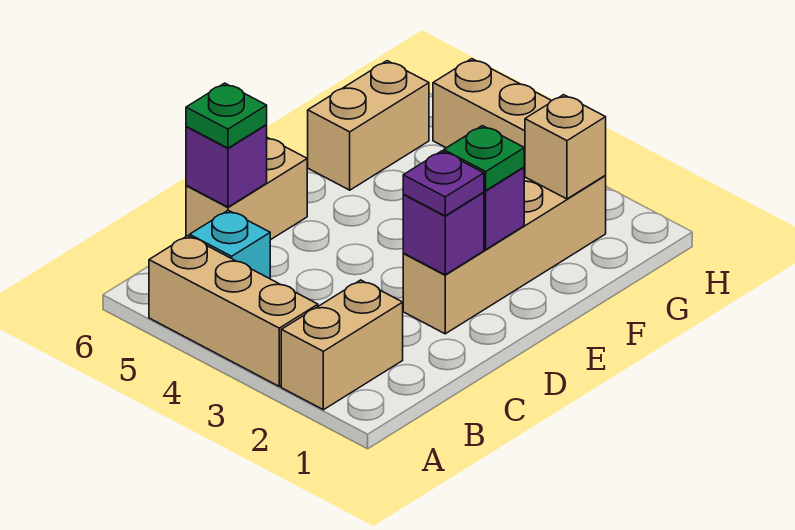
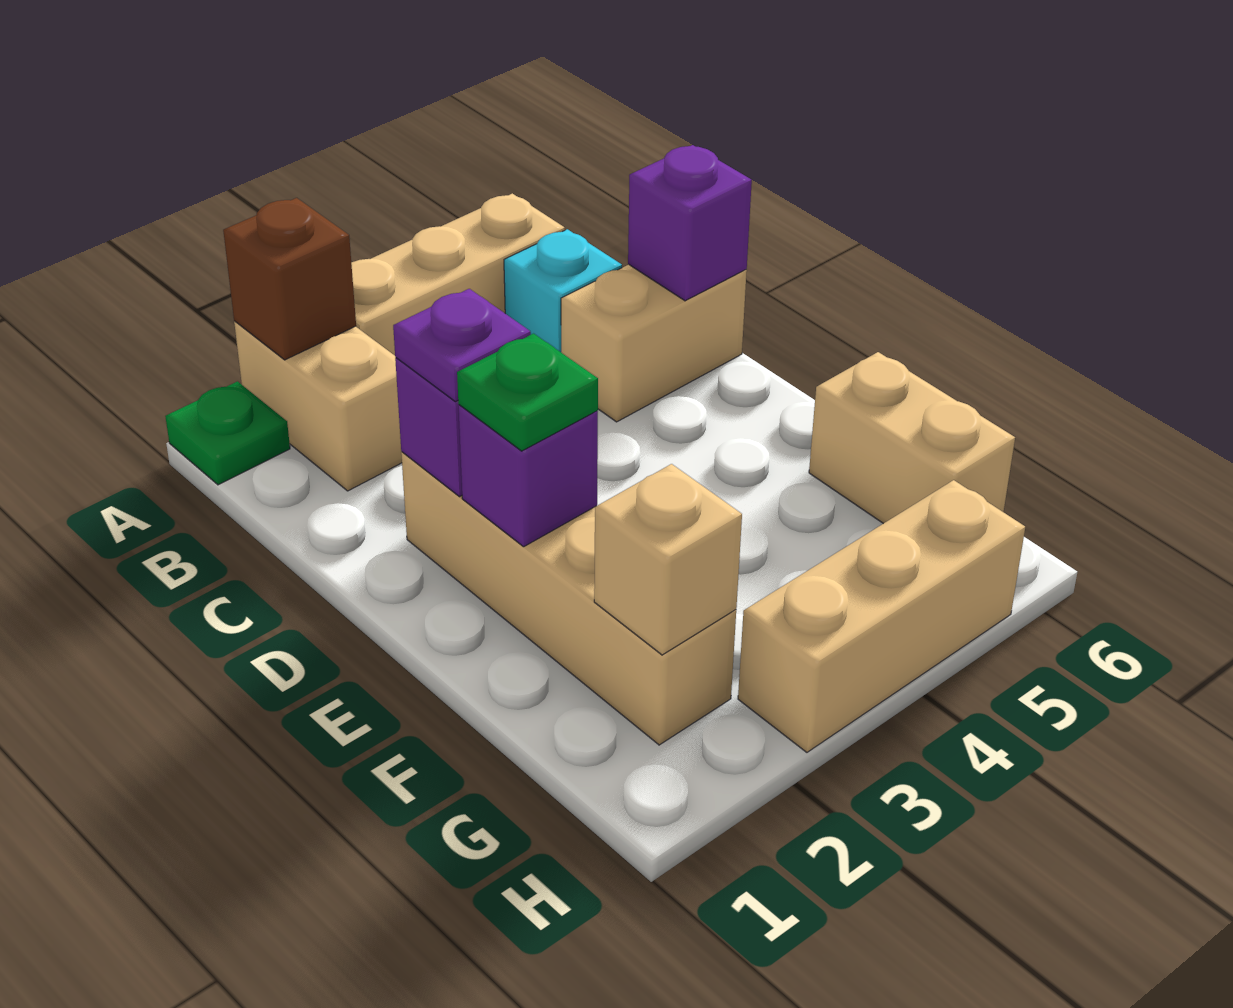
none -> brown 1x1 brick [223,198,356,360]
tan 1x2 brick [186,138,307,240] -> tan 1x2 brick turned to [561,264,747,422]
green 1x1 plate [186,83,267,148] -> green 1x1 plate moved to [165,381,290,485]

